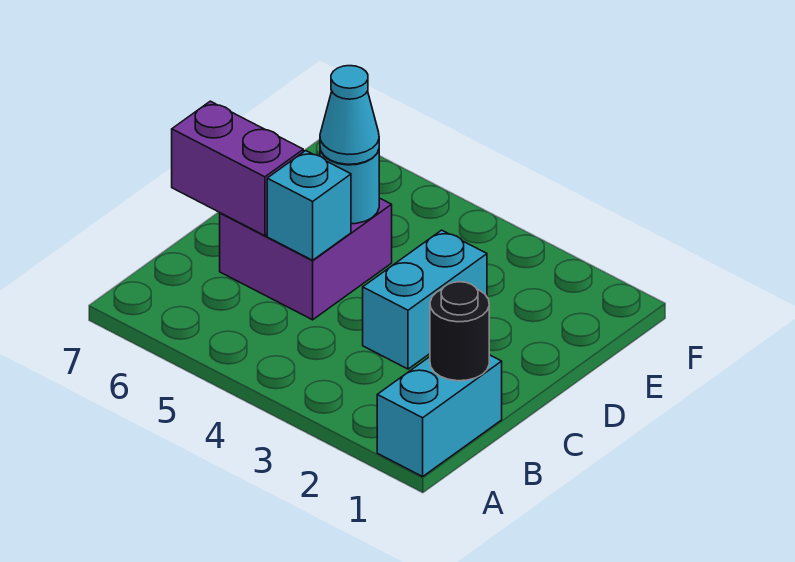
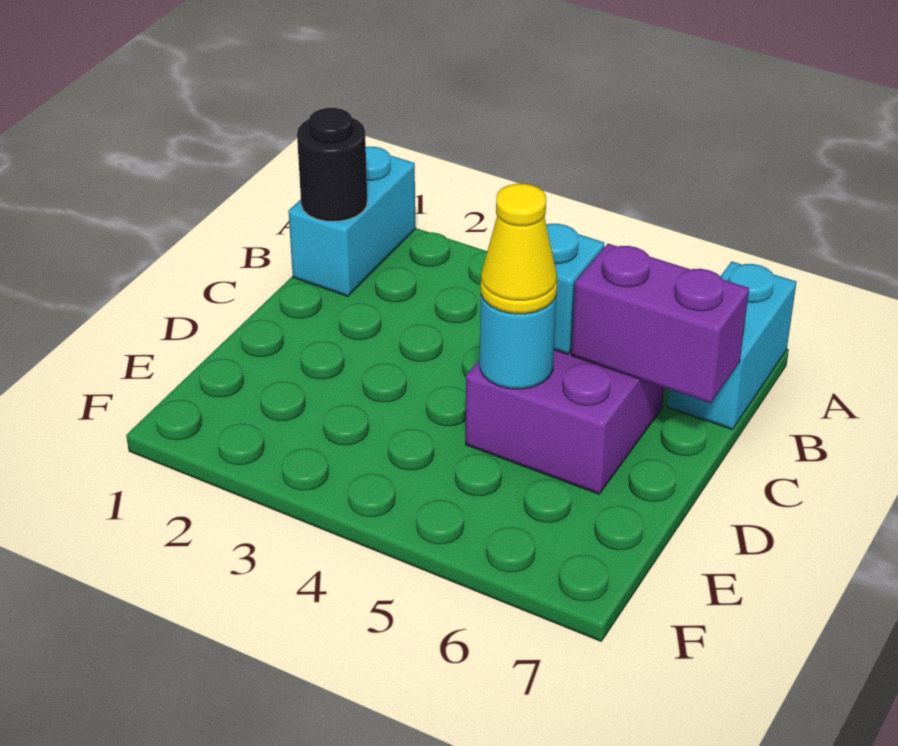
cyan 1x2 brick [363,230,487,369] -> cyan 1x2 brick moved to [667,262,796,430]
cyan 1x1 cone [320,66,379,164] -> yellow 1x1 cone [481,184,557,314]

